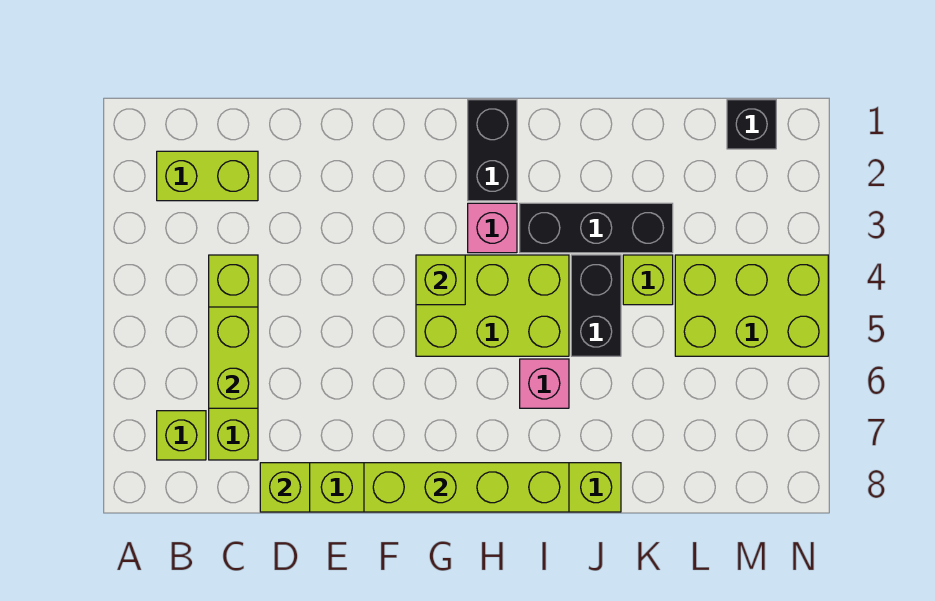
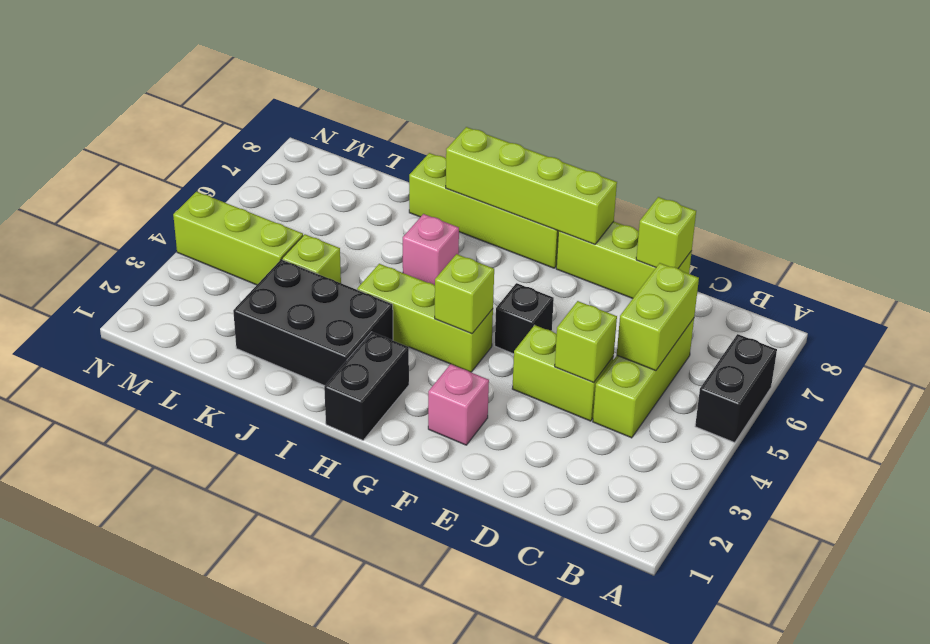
lime 1x2 brick [157,151,258,201] -> lime 1x2 brick moved to [512,325,614,421]
lime 1x1 brick [157,411,206,460] -> lime 1x1 brick moved to [555,301,617,382]
lime 1x4 brick [209,255,258,460] -> lime 1x3 brick [593,318,694,438]
lime 2x3 brick [416,255,569,356] -> lime 1x3 brick [357,264,493,372]
pink 1x1 brick [468,203,517,253] -> pink 1x1 brick moved to [428,364,489,445]
black 1x3 brick [520,203,673,253] -> black 2x3 brick [233,259,393,386]
black 1x2 brick [571,255,621,356] -> black 1x2 brick moved to [695,334,777,443]
lime 2x3 brick [675,255,828,356] -> lime 1x3 brick [173,192,303,285]
black 1x1 brick [727,100,776,149] -> black 1x1 brick moved to [495,283,554,354]

